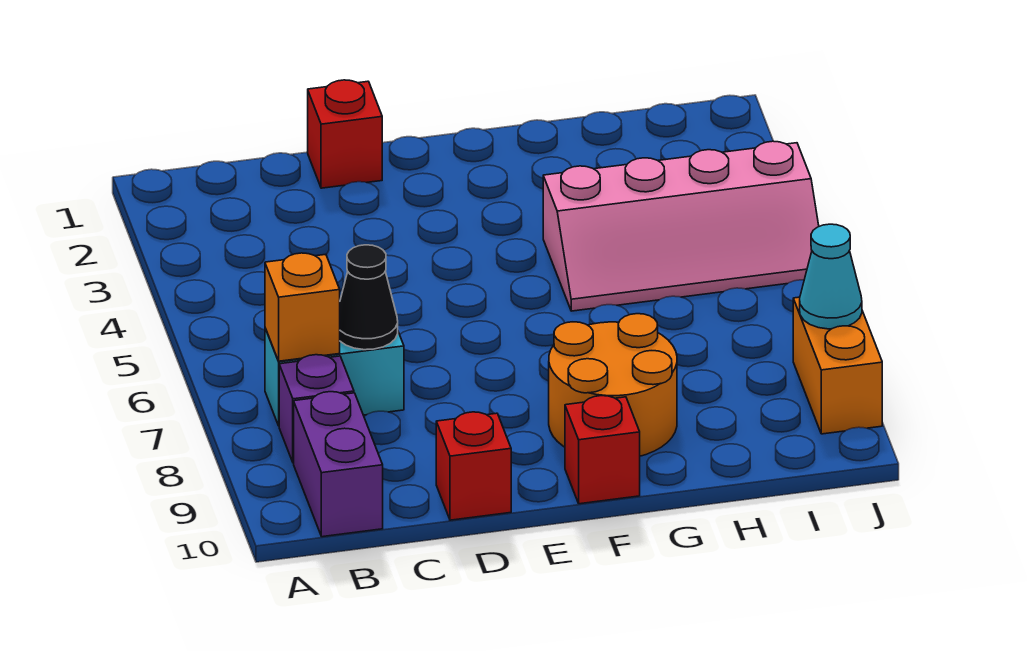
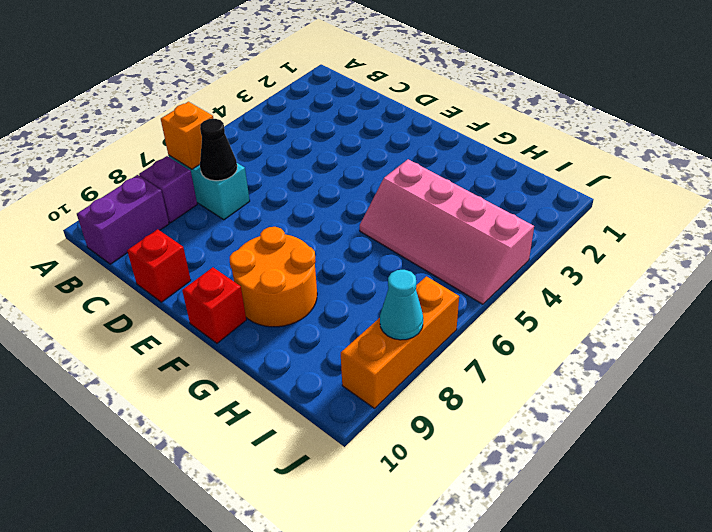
red 1x1 brick [308,80,382,188] -> none
orange 1x2 brick [793,297,882,434] -> orange 1x3 brick [341,276,459,408]

